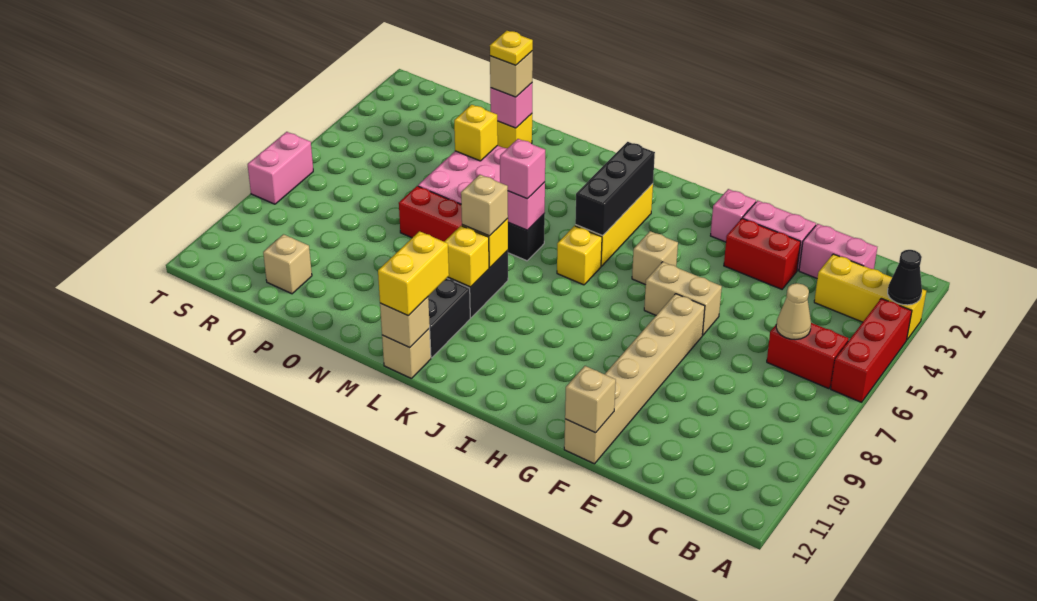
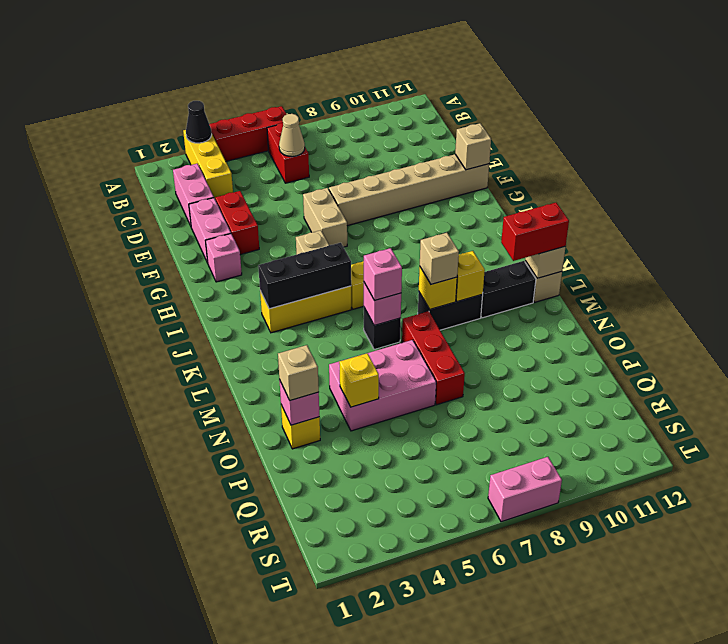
yellow 1x2 brick [378,231,449,316] -> red 1x2 brick [501,203,569,261]
yellow 1x1 plate [490,31,533,65] -> none
tan 1x1 brick [263,234,312,294] -> none

